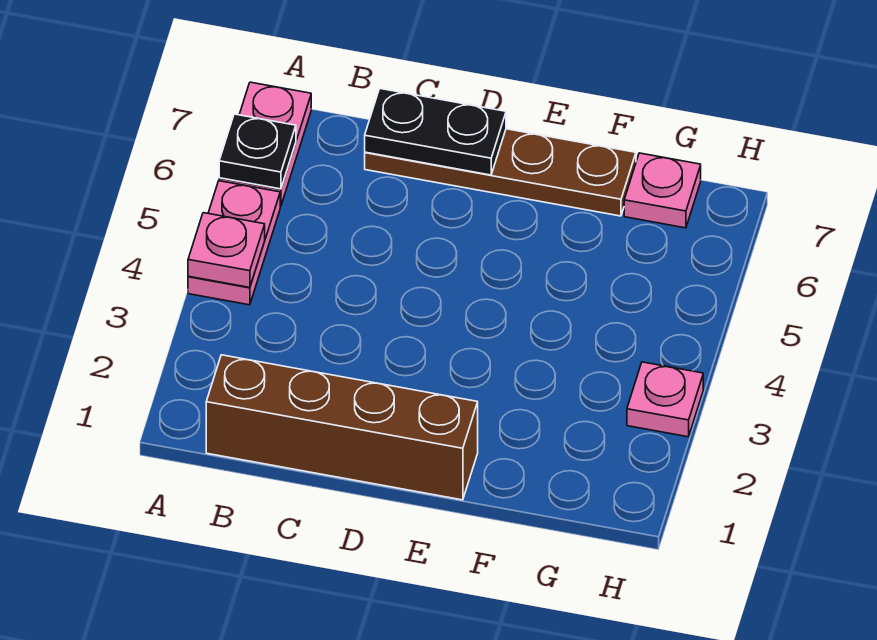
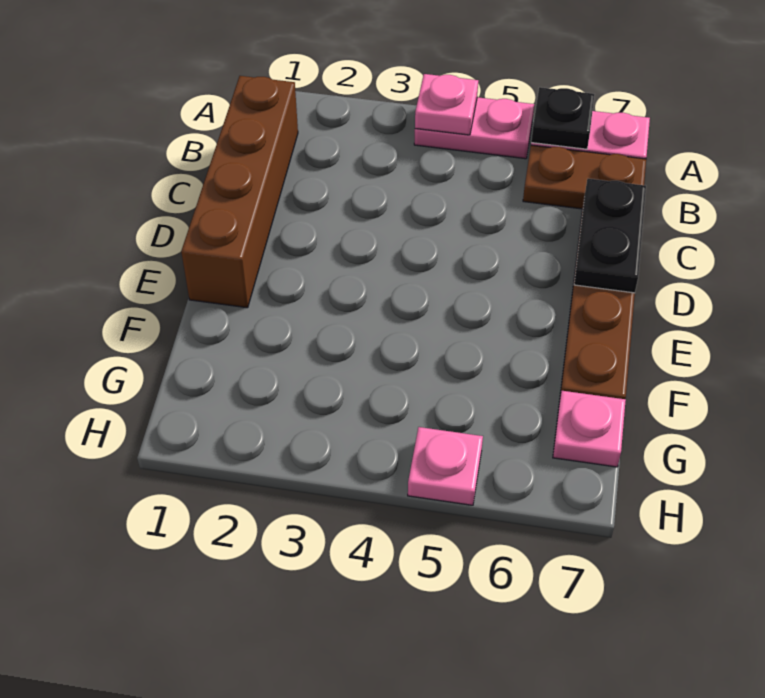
none -> brown 1x2 plate [523,145,646,209]
pink 1x1 plate [627,362,703,437] -> pink 1x1 plate moved to [408,427,483,505]

